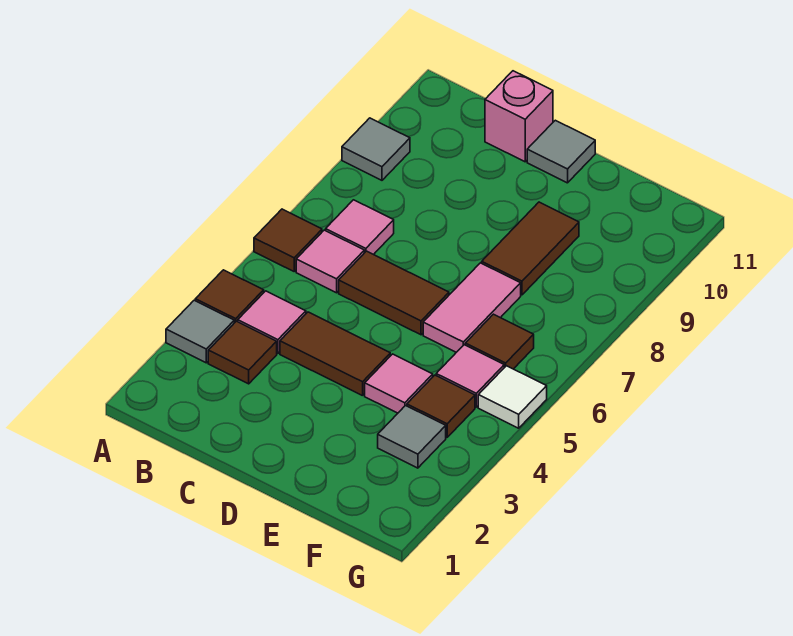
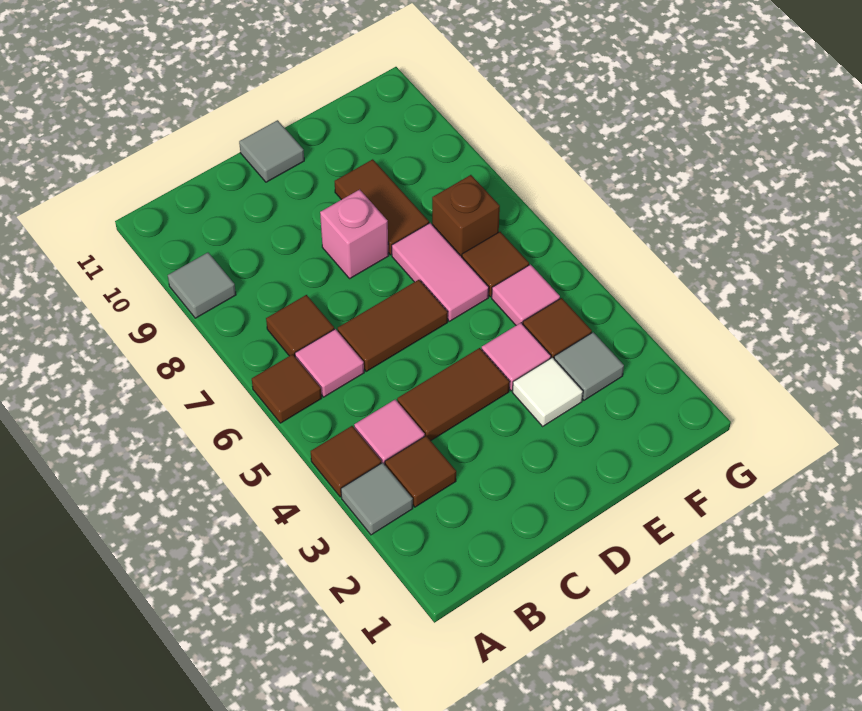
pink 1x1 tile [326,200,394,255] -> brown 1x1 tile [266,295,334,356]
pink 1x1 brick [485,71,553,162] -> pink 1x1 brick moved to [320,189,389,278]
none -> brown 1x1 brick [432,175,500,257]
white 1x1 tile [478,366,547,428] -> white 1x1 tile moved to [512,357,583,426]

